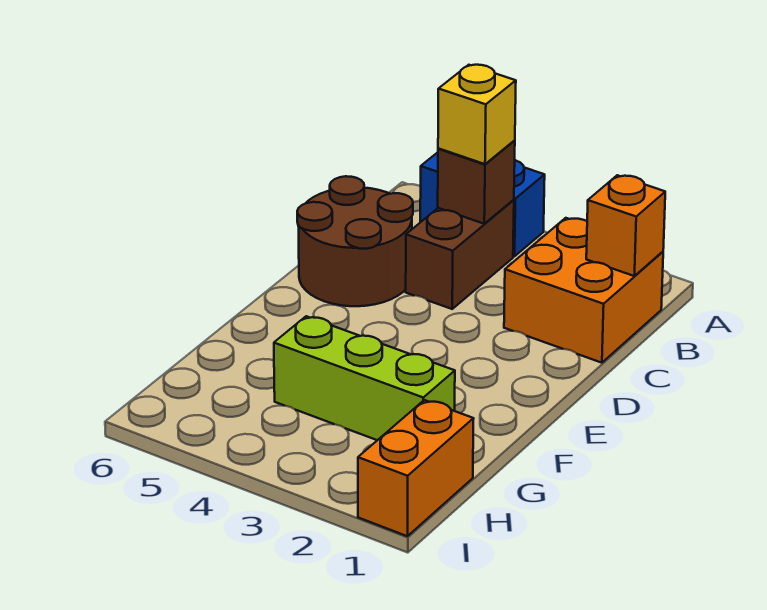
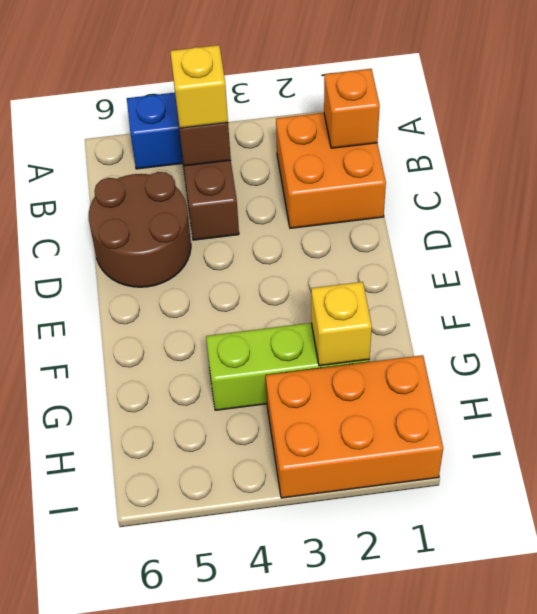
none -> yellow 1x1 brick [311,282,372,366]
orange 1x2 brick [358,400,474,536] -> orange 2x3 brick [266,355,443,498]

